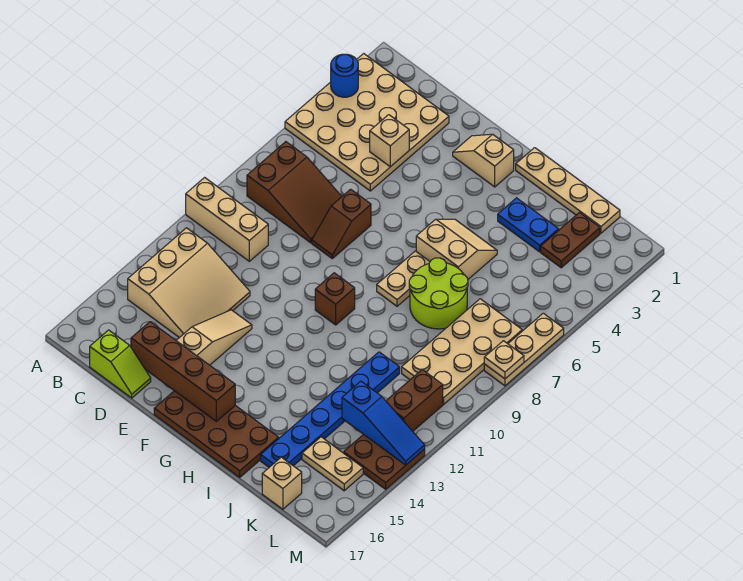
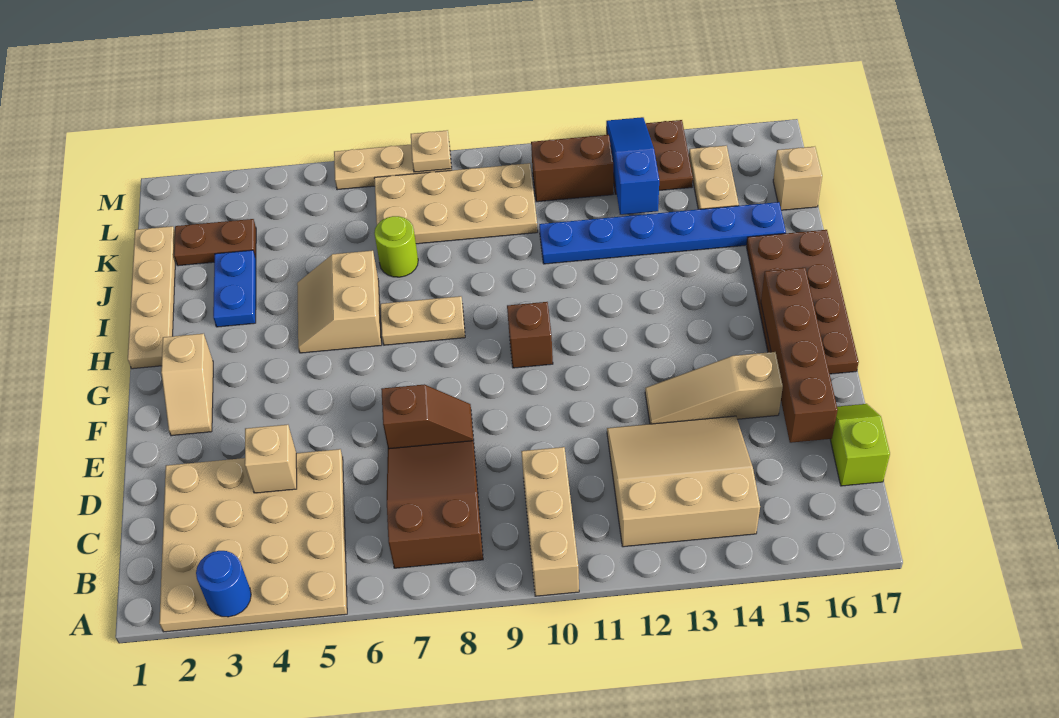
lime 2x2 round brick [409,258,468,329] -> lime 1x1 round brick [374,216,418,277]

